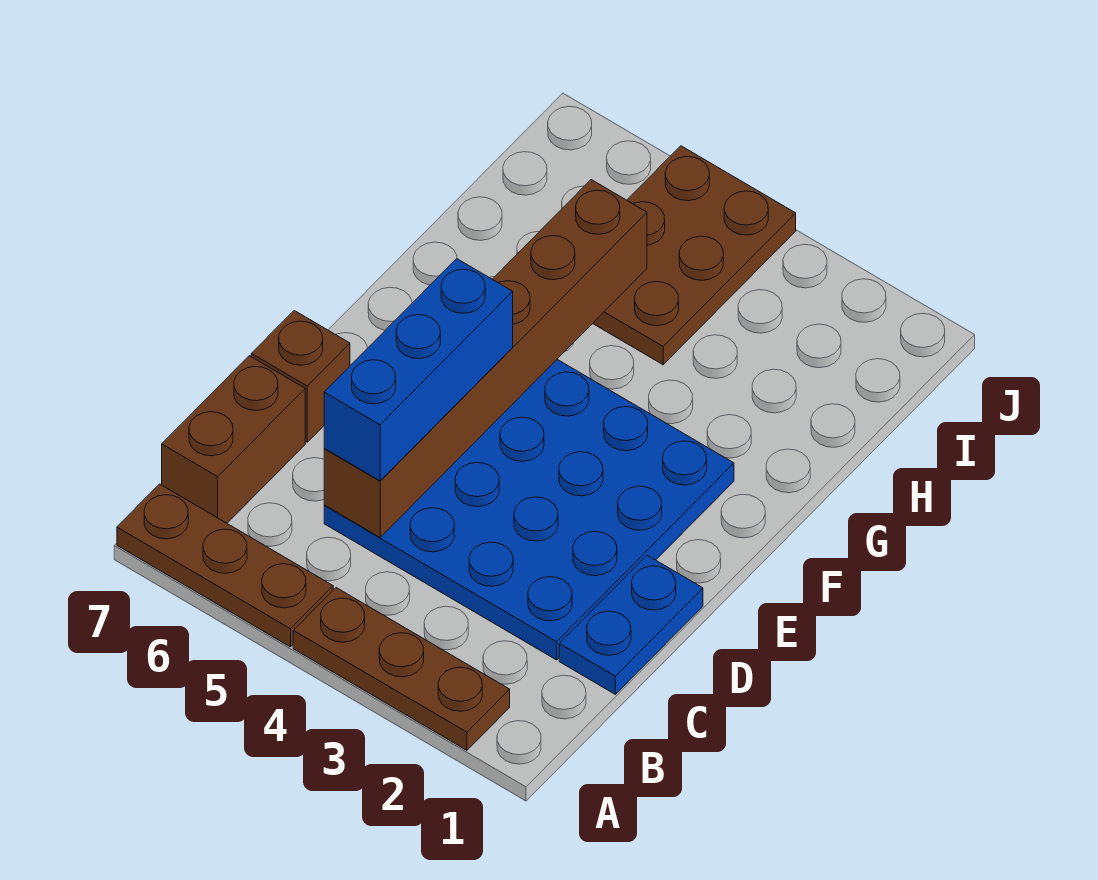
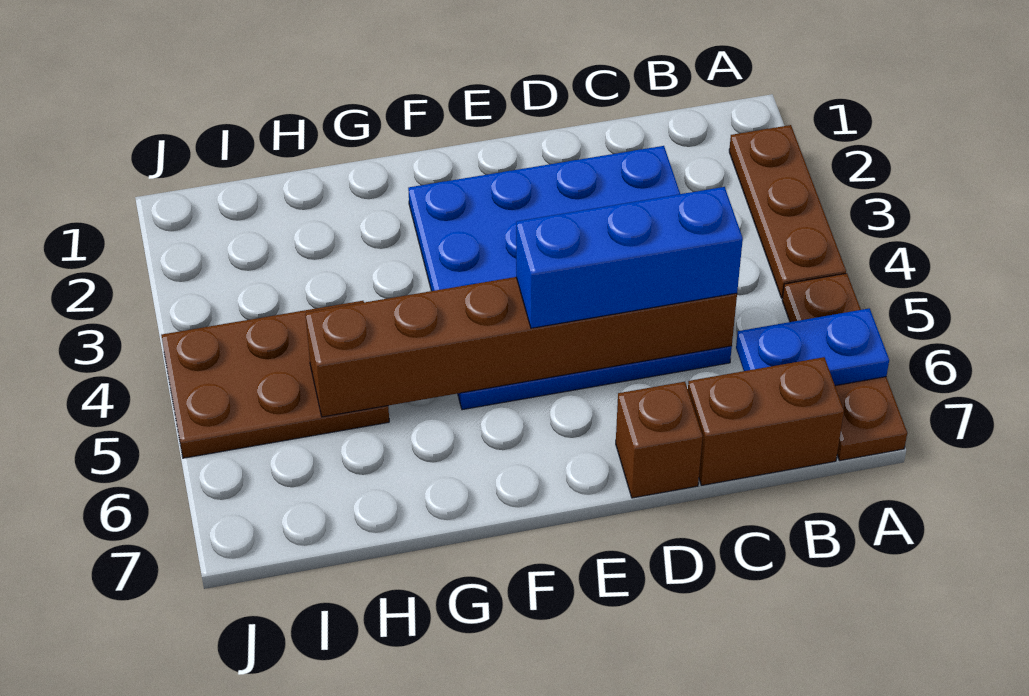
blue 1x2 plate [559,555,703,694] -> blue 1x2 plate moved to [736,308,889,386]

